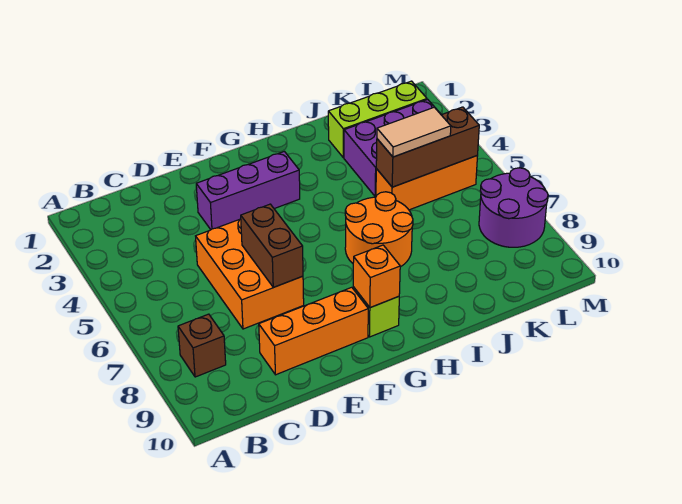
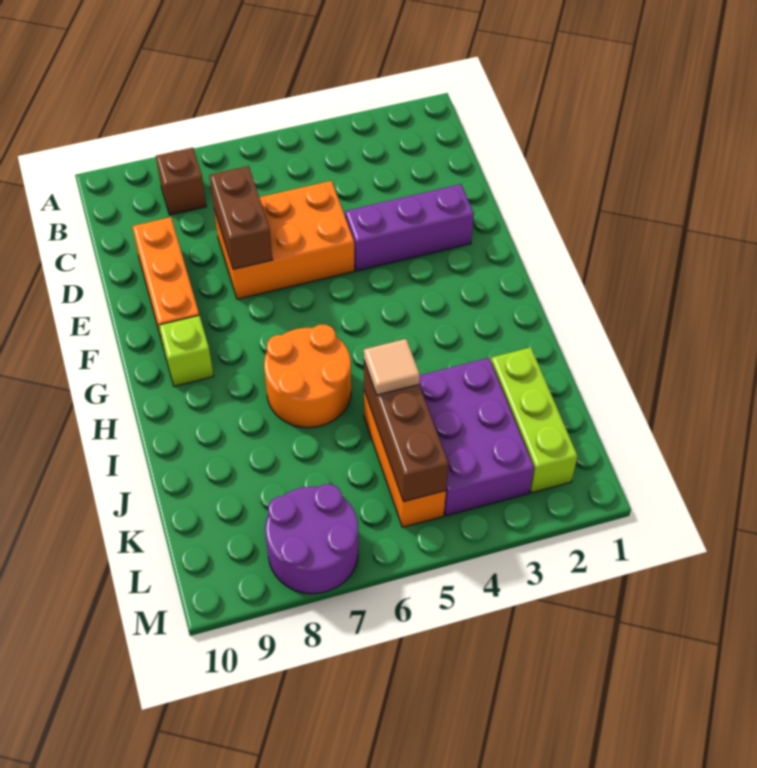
purple 1x3 brick [196,151,300,229] -> purple 1x3 brick turned to [345,184,474,271]
brown 1x2 brick [241,204,303,287] -> brown 1x2 brick turned to [210,166,272,269]
orange 1x1 brick [353,245,400,308] -> none
tan 1x2 tile [377,107,451,157] -> tan 1x1 tile [364,339,420,395]

